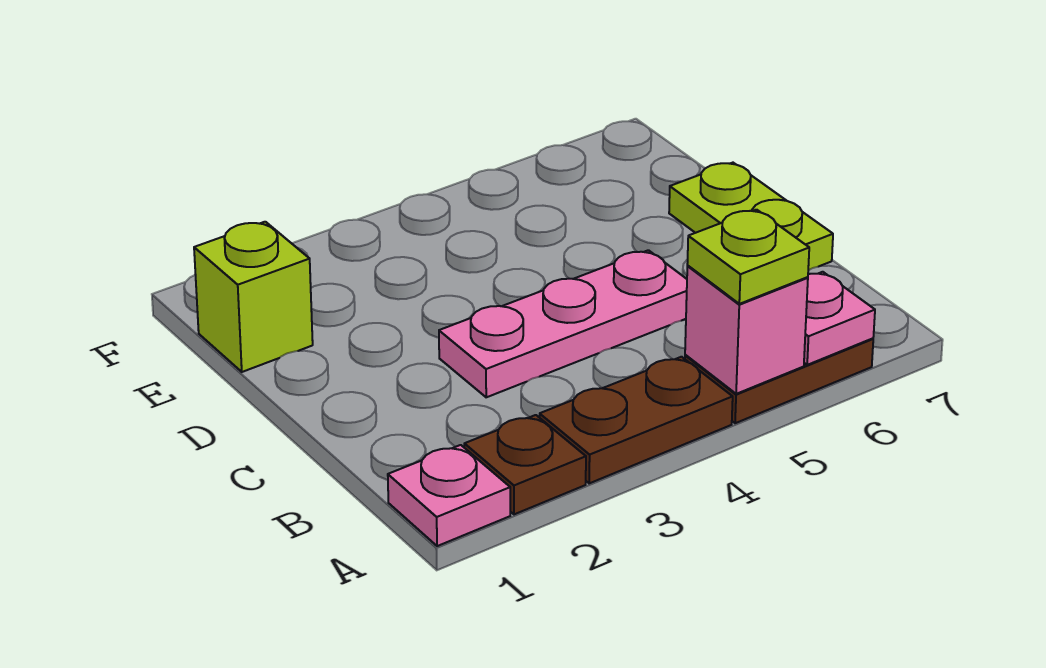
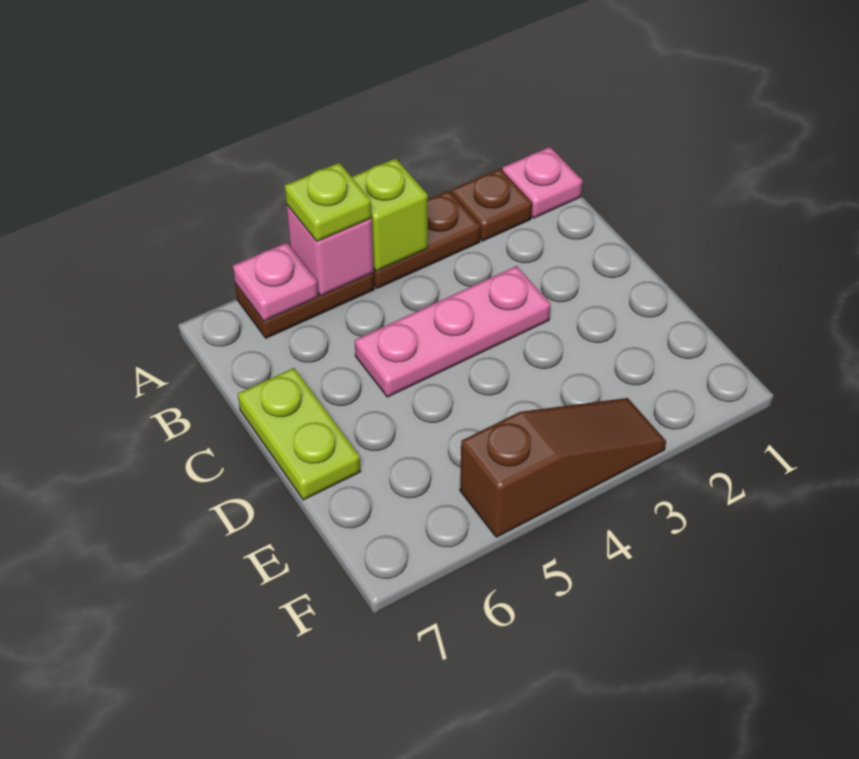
lime 1x1 brick [194,222,313,372] -> lime 1x1 brick moved to [352,158,428,271]
none -> brown 1x3 slope [460,398,666,537]

